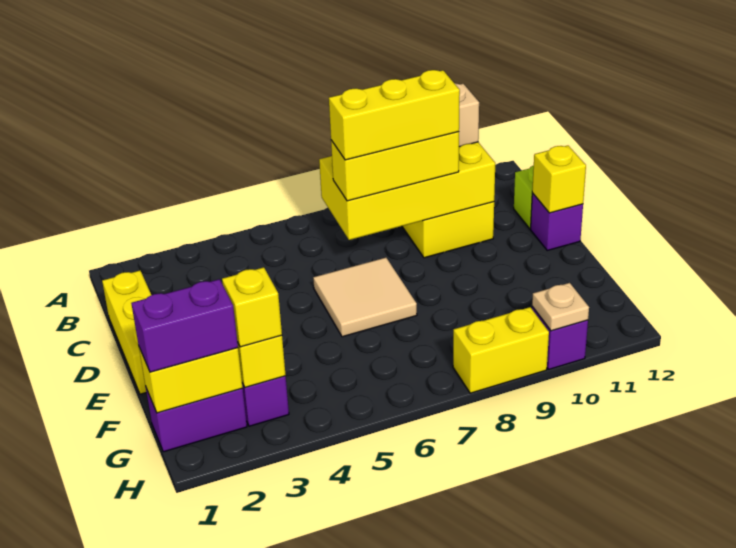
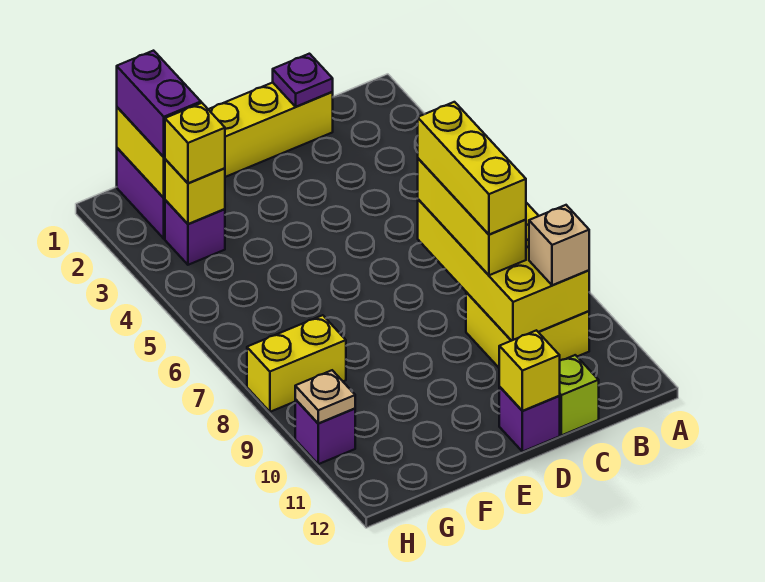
none -> purple 1x1 plate [273,54,333,107]
tan 2x2 tile [313,258,417,337] -> none
yellow 1x2 brick [453,307,549,393] -> yellow 1x2 brick turned to [247,315,346,412]

